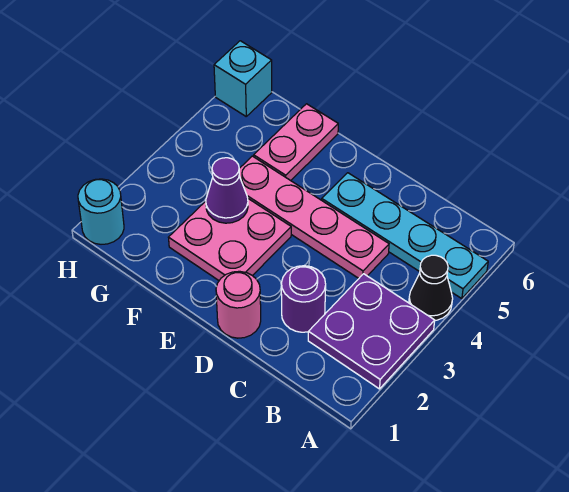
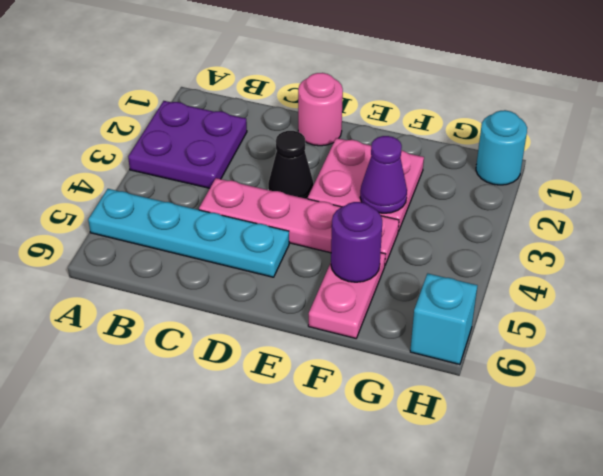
black 1x1 cone [409,255,453,320] -> black 1x1 cone moved to [268,131,314,199]
purple 1x1 round brick [281,266,326,332] -> purple 1x1 round brick moved to [331,202,382,282]

